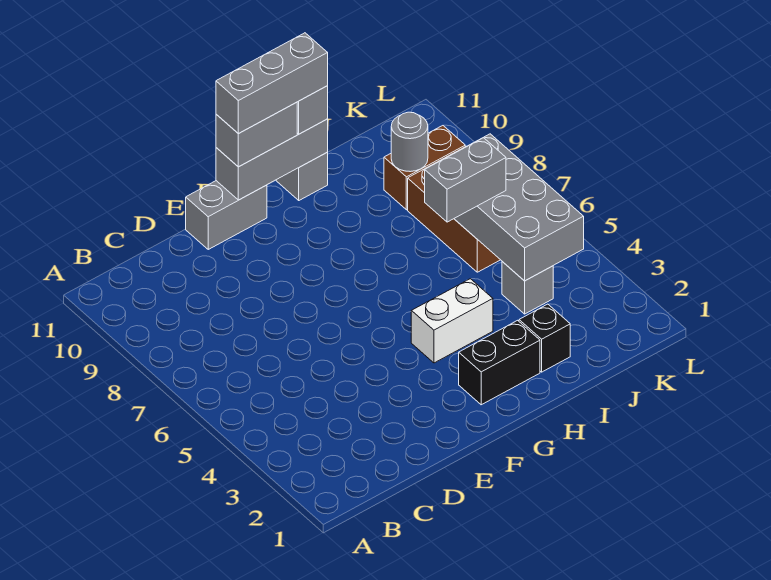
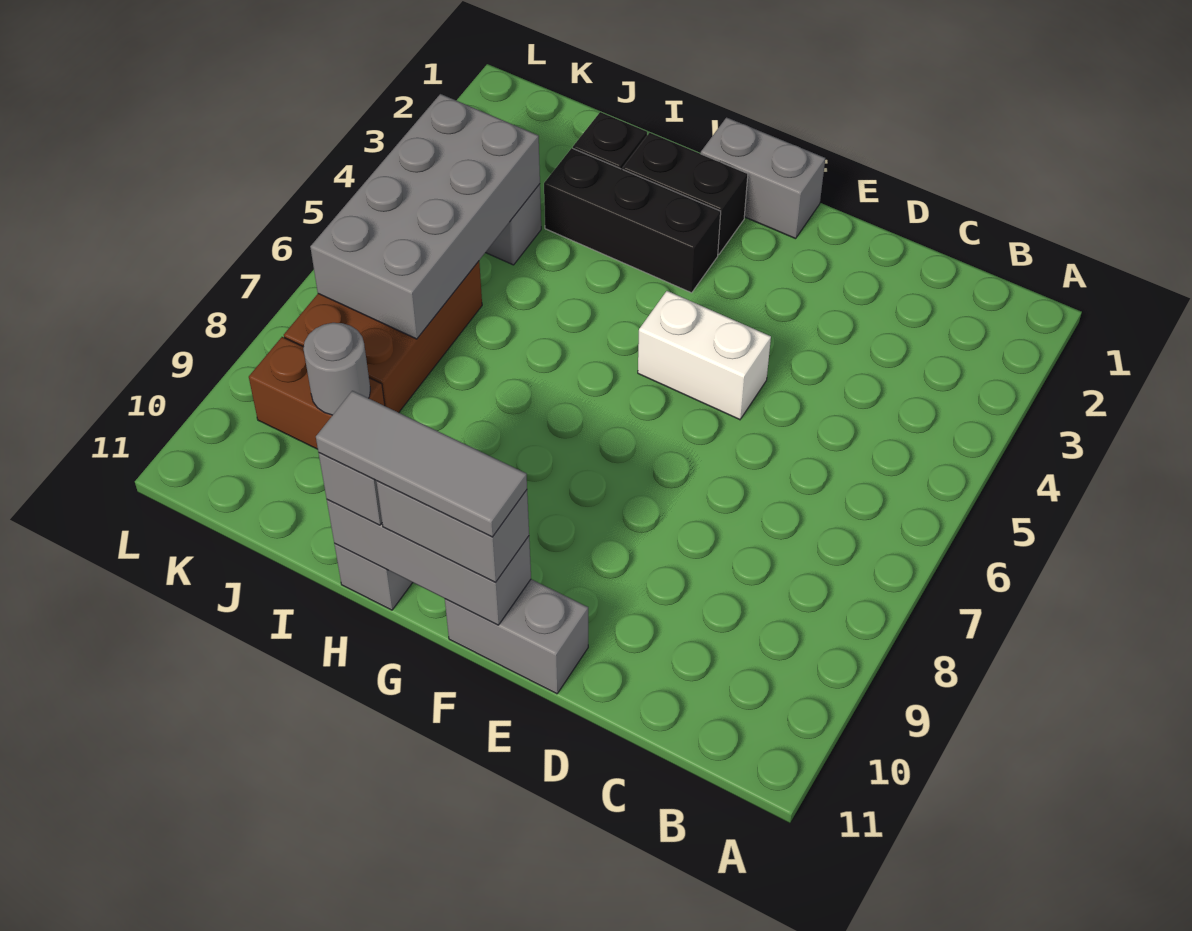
grey 1x3 brick [216,33,328,134] -> grey 1x3 tile [316,391,527,537]
none -> black 1x3 brick [544,148,721,293]
white 1x2 brick [411,279,493,363] -> white 1x2 brick moved to [638,291,771,420]
grey 1x2 brick [425,138,506,222] -> grey 1x2 brick moved to [701,117,825,239]

